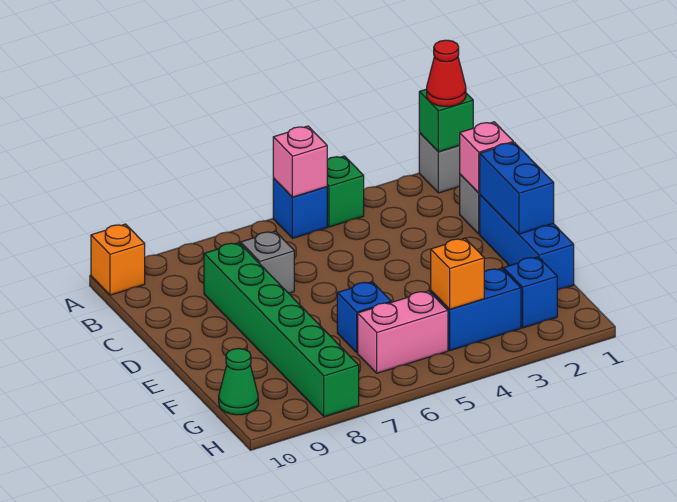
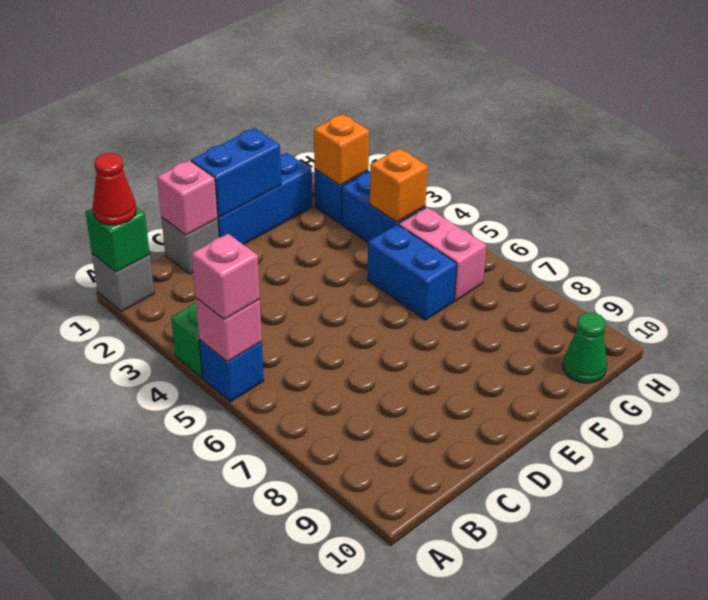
none -> pink 1x1 brick [192,234,260,319]
orange 1x1 brick [91,224,145,295] -> orange 1x1 brick moved to [314,114,369,185]
grey 1x1 brick [241,231,294,293] -> none
green 1x6 brick [204,243,359,417] -> none
blue 1x1 brick [337,282,391,353] -> blue 1x2 brick [367,225,457,320]

